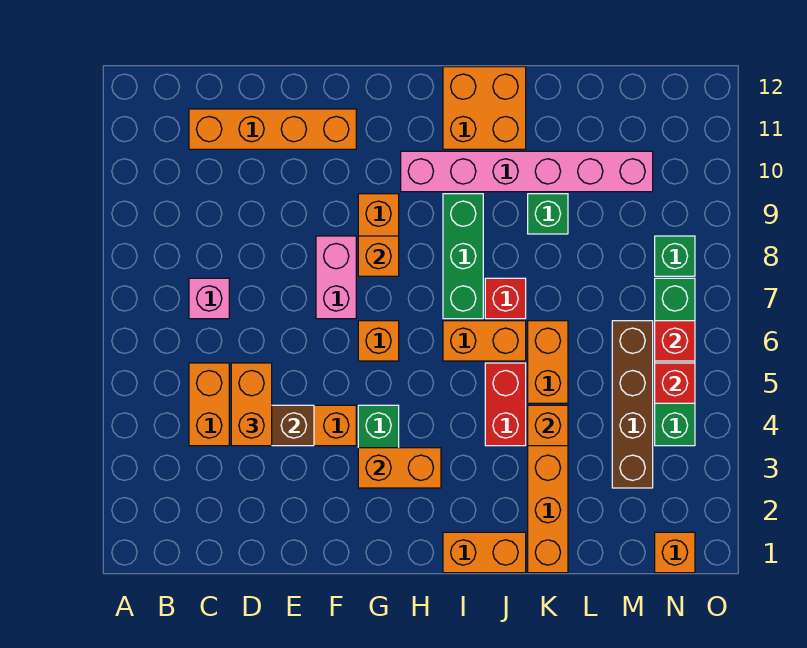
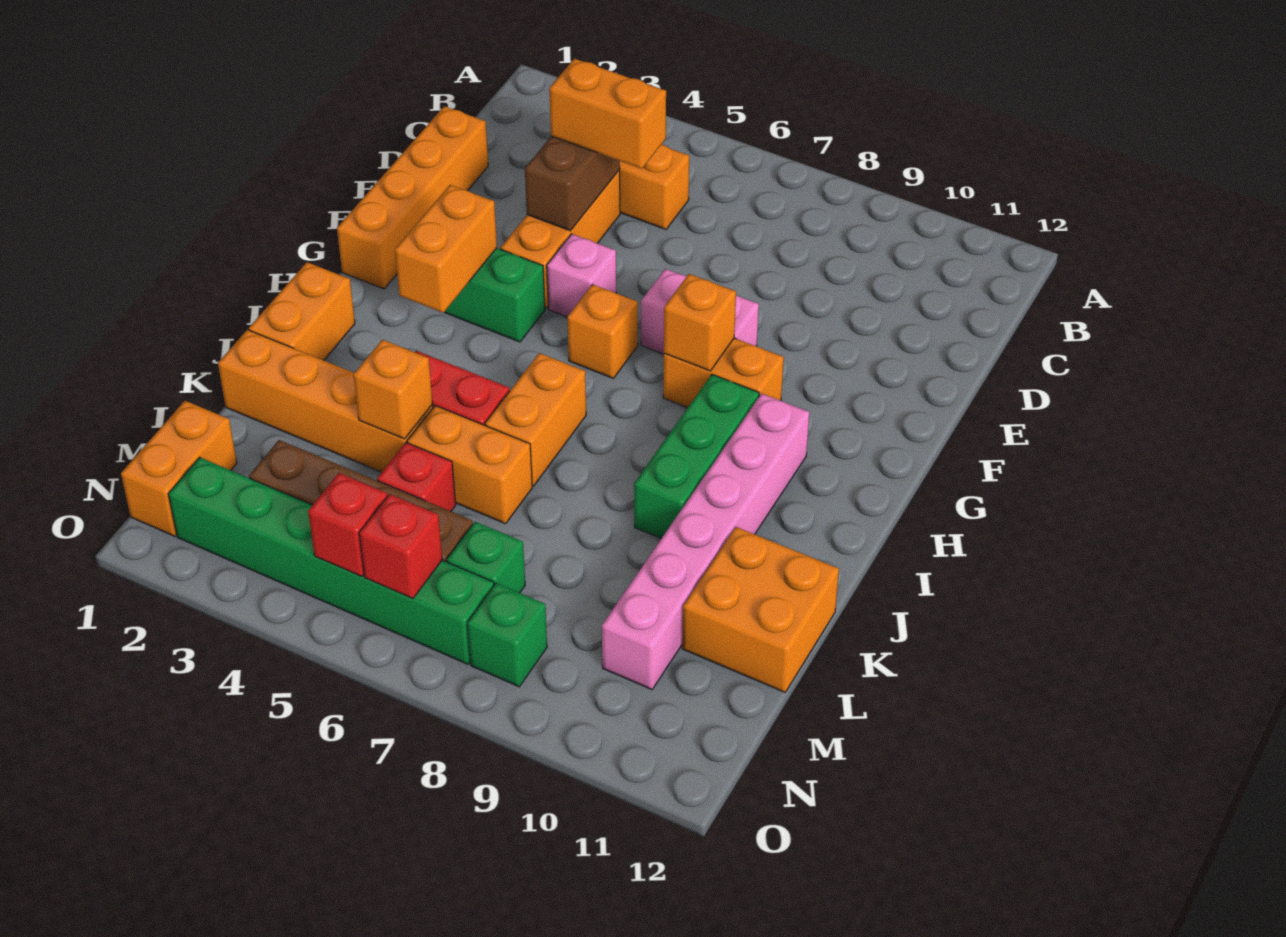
pink 1x1 brick [189,278,229,319] -> pink 1x1 brick moved to [547,234,616,317]
orange 1x4 brick [189,109,356,149] -> orange 1x4 brick moved to [337,106,488,289]
green 1x3 brick [443,194,483,319] -> green 1x3 brick turned to [634,375,759,538]
orange 2x2 brick [443,67,526,149] -> orange 2x2 brick moved to [682,527,839,692]
red 1x1 brick [485,278,526,319] -> red 1x1 brick moved to [377,443,456,511]
green 1x1 brick [528,194,568,234] -> green 1x1 brick moved to [446,522,525,593]
orange 1x1 brick [655,532,695,573] -> orange 1x2 brick [121,401,237,536]
green 1x4 brick [655,278,695,446] -> green 1x6 brick [168,457,494,664]

